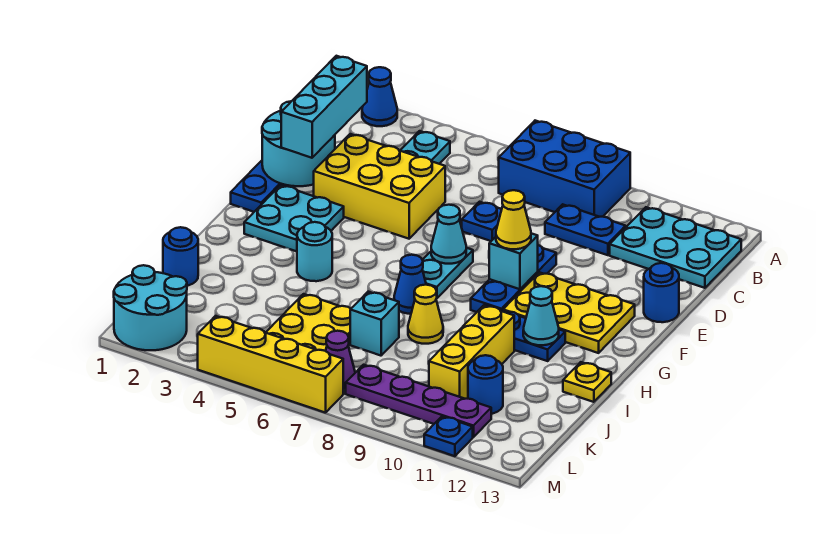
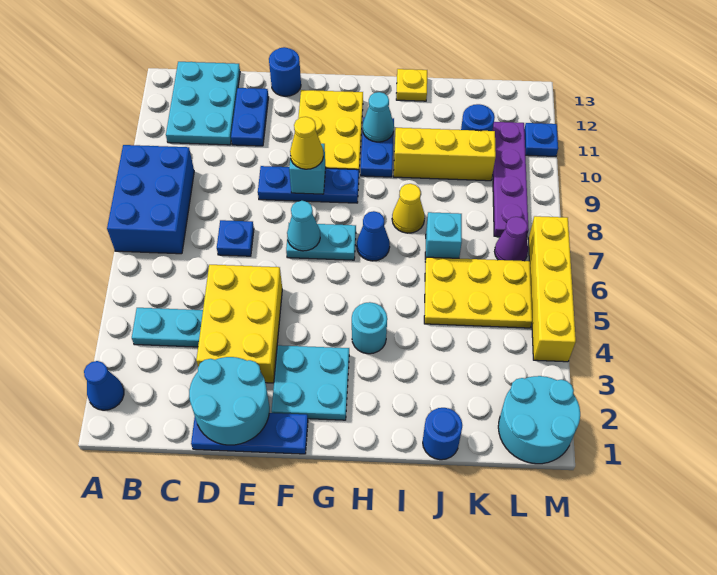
cyan 1x3 brick [281,56,367,158] -> none
blue 1x2 plate [545,204,626,255] -> blue 1x2 plate moved to [231,88,268,146]

